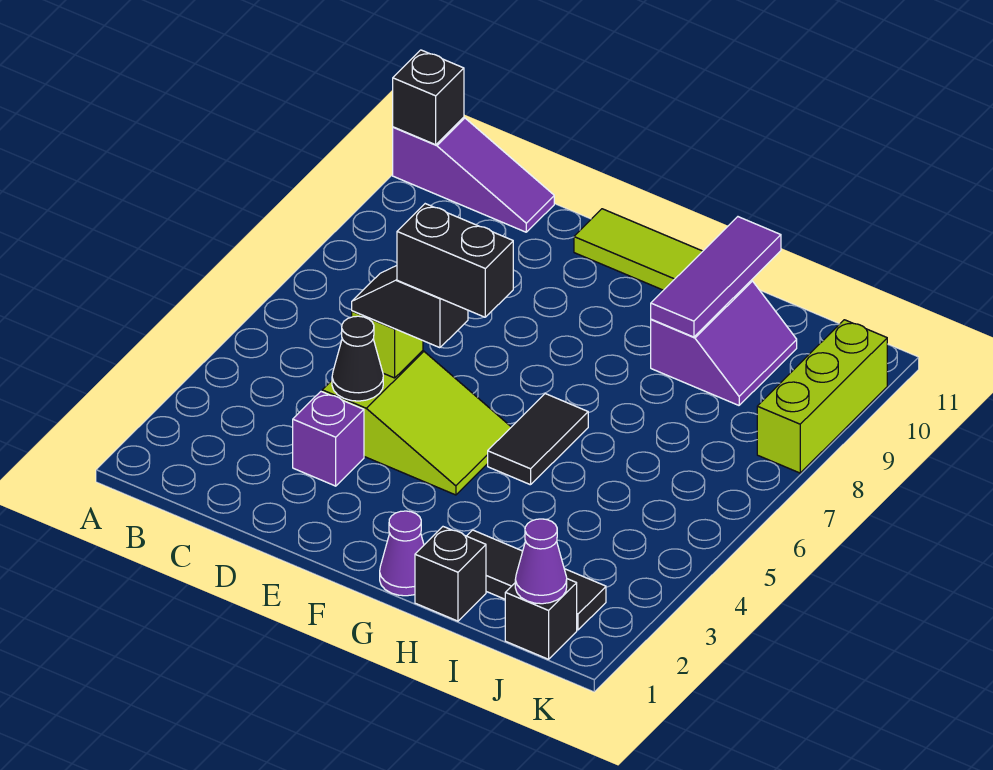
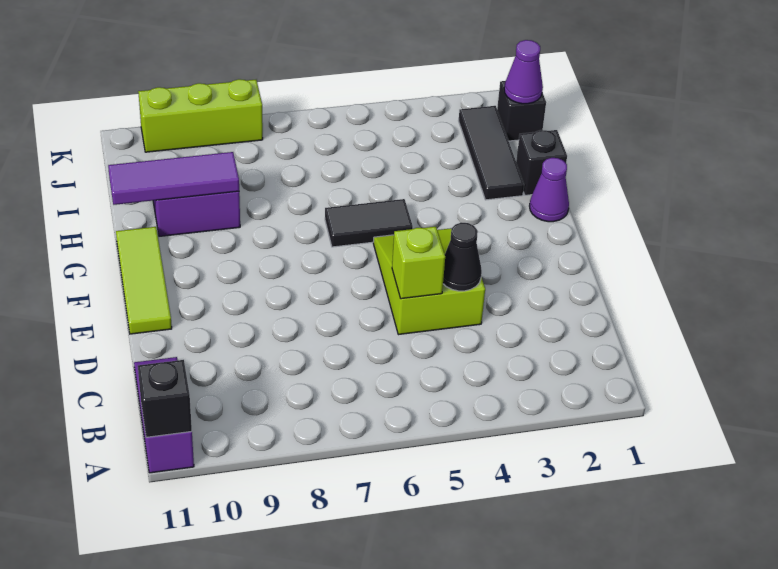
purple 1x1 brick [293,392,364,486] -> none
black 1x2 slope [352,266,468,348] -> none
black 1x2 brick [397,204,513,317] -> none

